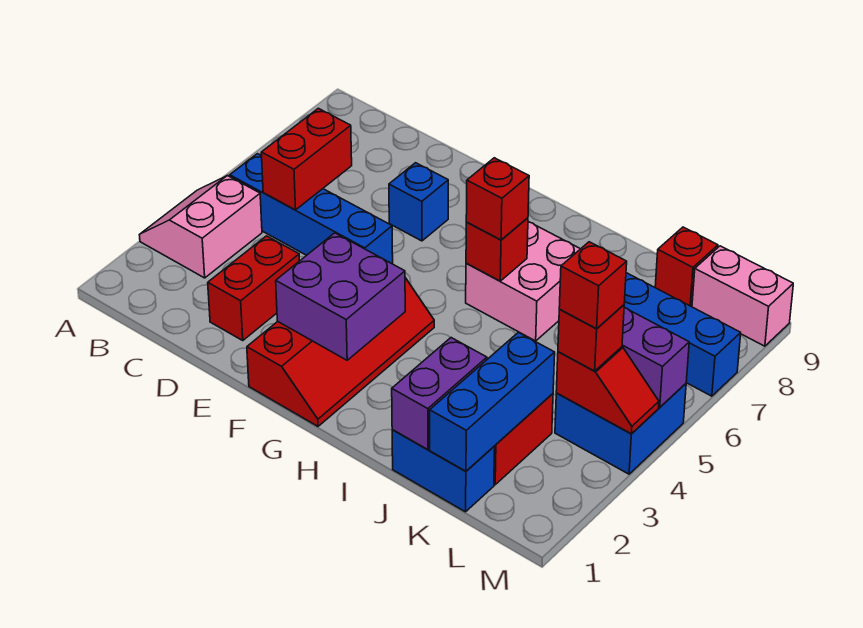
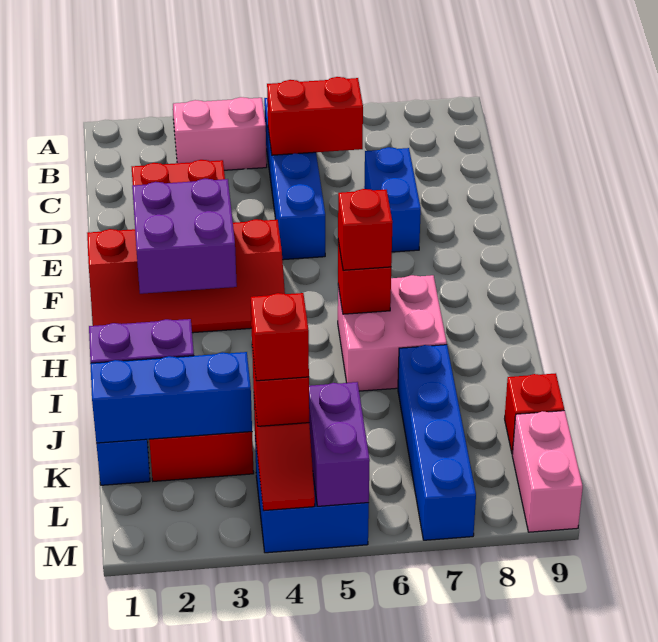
blue 1x1 brick [389,163,448,241] -> blue 1x2 brick [364,147,421,252]

